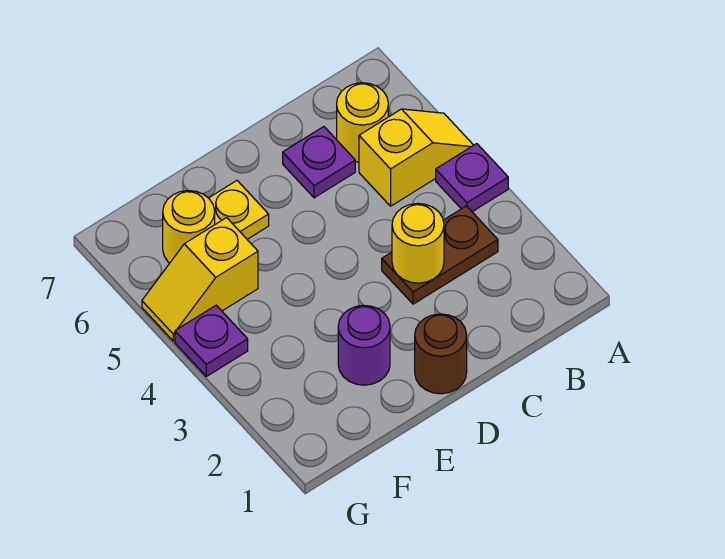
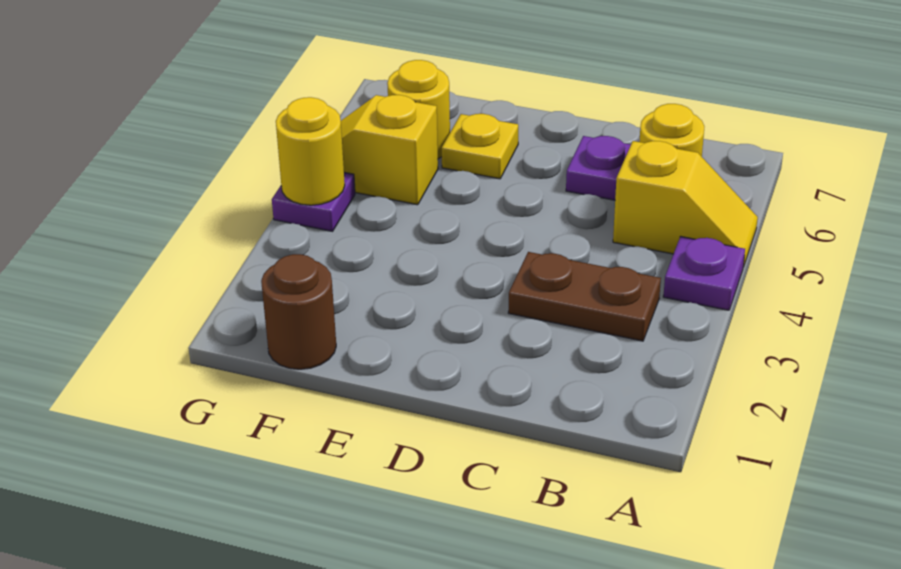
yellow 1x1 round brick [392,203,444,283] -> yellow 1x1 round brick moved to [276,97,345,205]
brown 1x1 round brick [415,314,467,394] -> brown 1x1 round brick moved to [261,254,336,369]
purple 1x1 round brick [338,305,390,385] -> none

